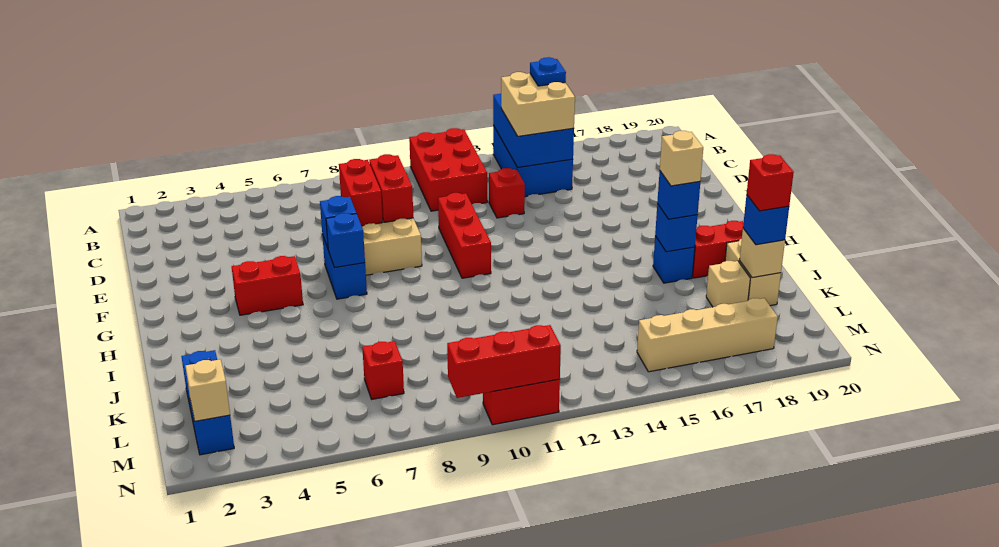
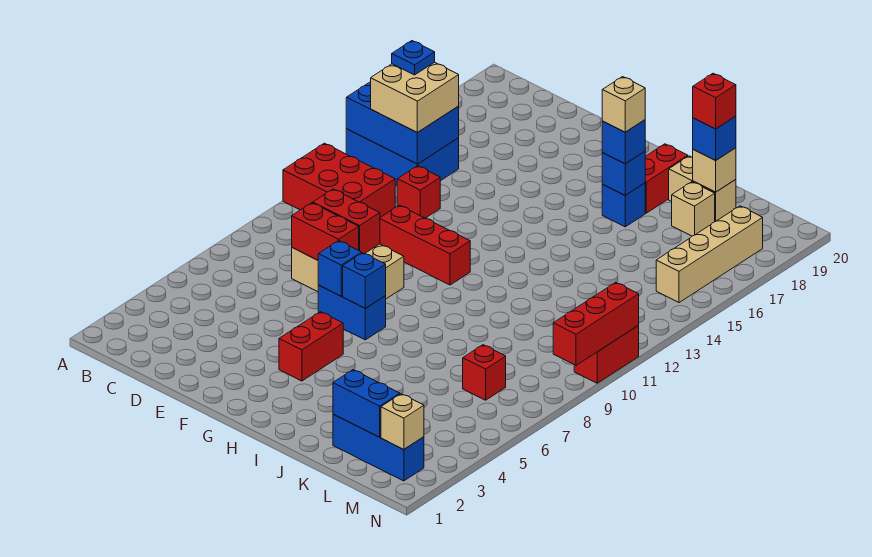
none -> blue 1x2 brick [333,370,400,437]

